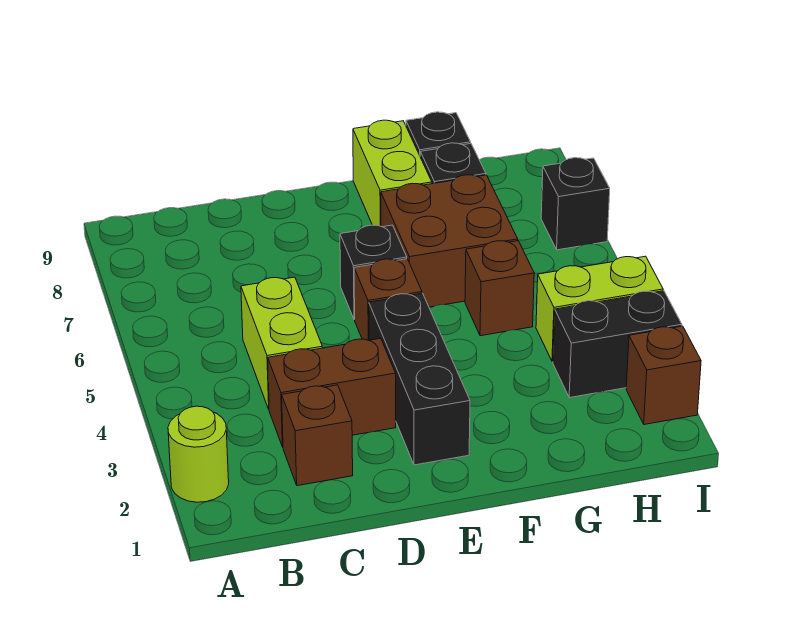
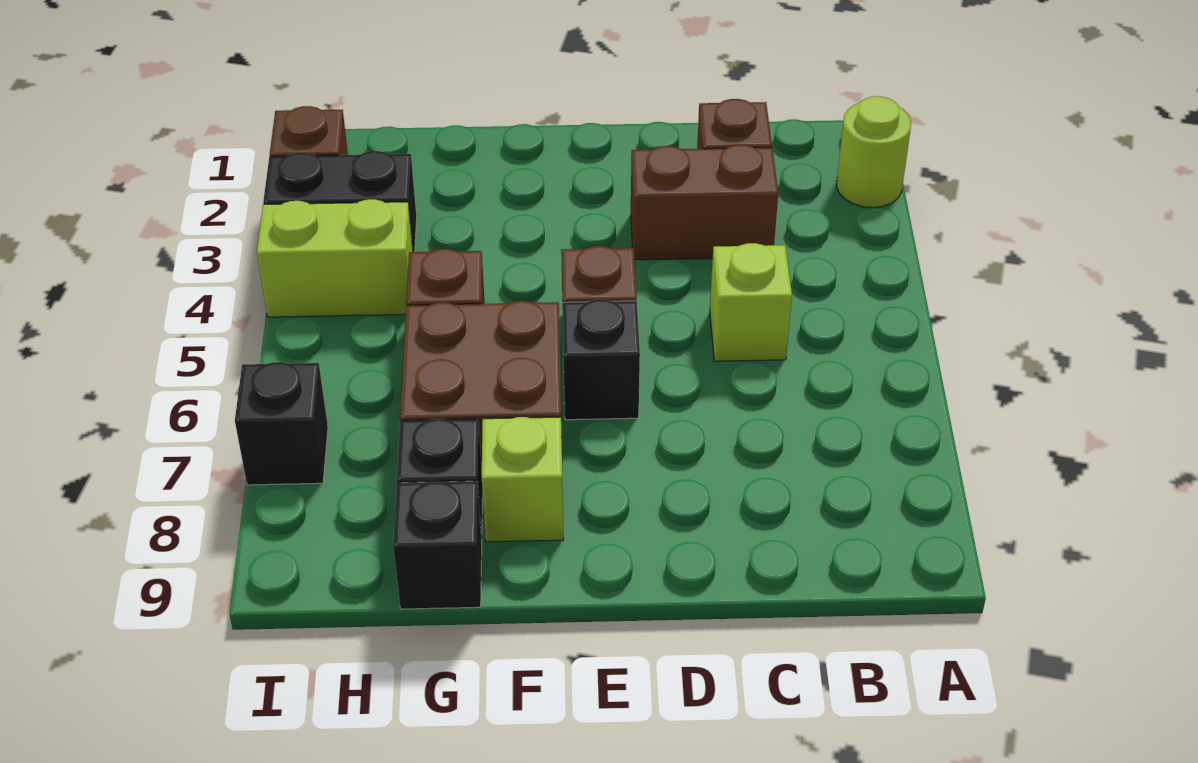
lime 1x2 brick [241,277,322,409] -> lime 1x1 brick [710,243,792,361]
black 1x3 brick [369,293,470,465] -> none
lime 1x2 brick [353,120,432,226] -> lime 1x1 brick [482,417,564,542]

